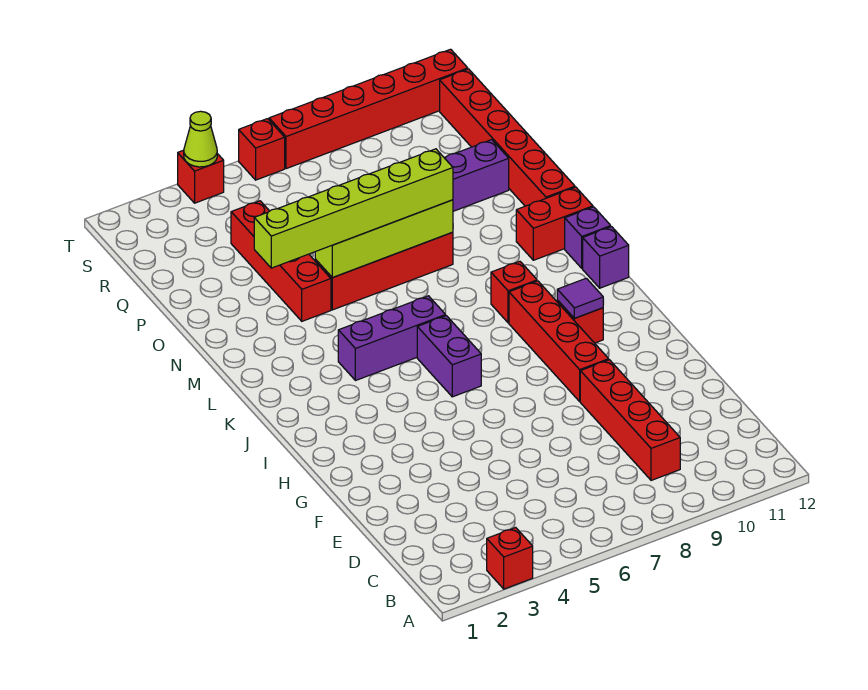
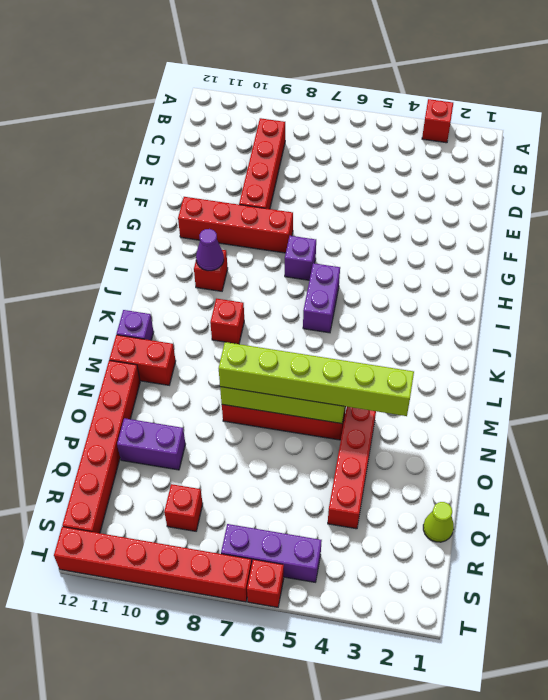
red 1x4 brick [509,281,609,401] -> red 1x4 brick turned to [178,197,293,253]
purple 1x1 tile [557,278,603,318] -> purple 1x1 cone [196,229,224,271]
purple 1x3 brick [338,296,446,381] -> purple 1x3 brick moved to [221,524,322,582]
purple 1x1 brick [583,227,629,288] -> purple 1x1 brick moved to [285,236,316,280]
red 1x1 brick [178,150,224,203] -> red 1x1 brick moved to [164,484,203,531]
lime 1x1 cone [184,111,217,167] -> lime 1x1 cone moved to [423,502,454,542]

